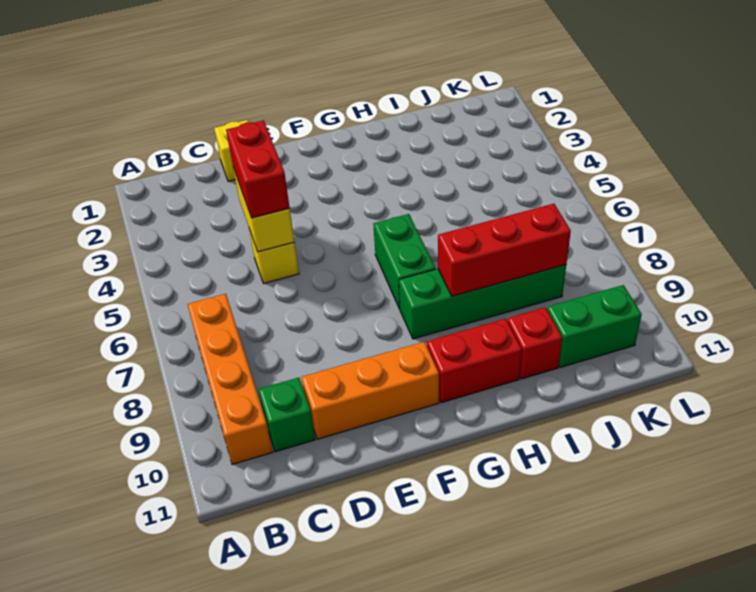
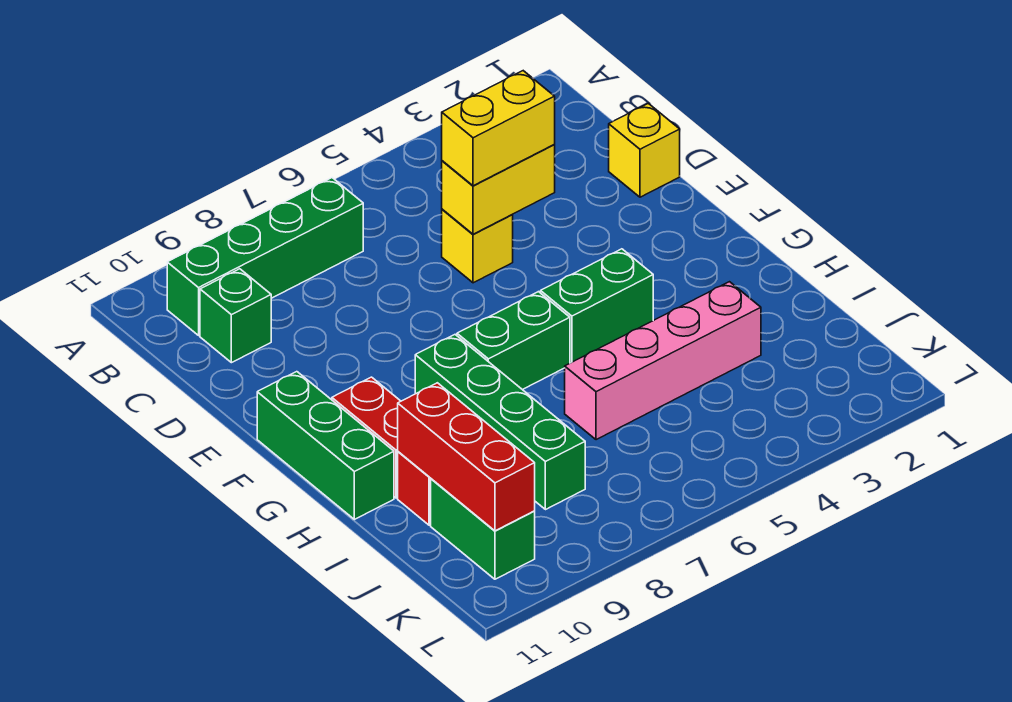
orange 1x4 brick [187,294,273,465] -> green 1x4 brick [167,178,363,335]
red 1x2 brick [226,120,290,218] -> yellow 1x2 brick [442,71,555,186]
orange 1x3 brick [301,342,439,439] -> none
none -> green 1x3 brick [257,372,394,519]
none -> green 1x2 brick [541,249,653,363]
red 1x3 brick [438,204,571,296] -> red 1x3 brick moved to [398,383,535,531]
none -> pink 1x4 brick [565,282,761,440]

